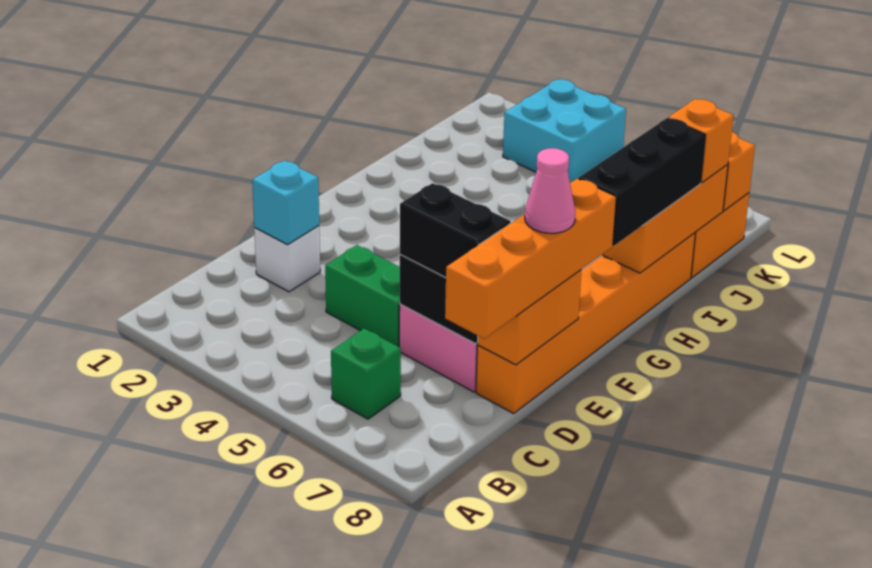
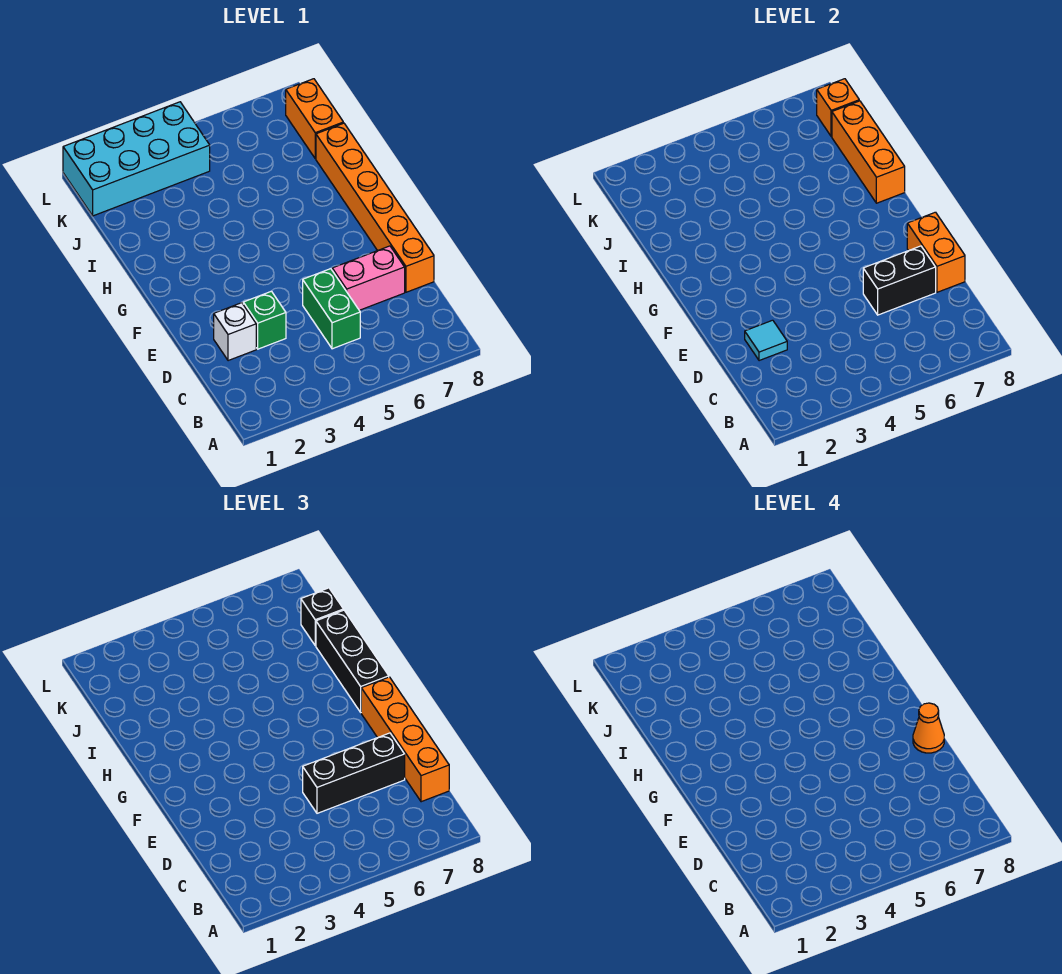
green 1x1 brick [331,329,401,419] -> green 1x1 brick moved to [243,291,286,349]
cyan 1x1 brick [252,161,319,245] -> cyan 1x1 tile [745,320,787,361]
green 1x2 brick [325,245,400,347] -> green 1x2 brick turned to [303,269,360,349]
black 1x2 brick [400,183,511,278] -> black 1x3 brick [303,733,405,813]
pink 1x1 cone [525,148,575,233] -> orange 1x1 cone [913,703,944,753]
orange 1x1 brick [668,99,734,183] -> black 1x1 brick [301,588,343,646]
cyan 2x2 brick [503,79,626,183] -> cyan 2x4 brick [63,102,210,216]

